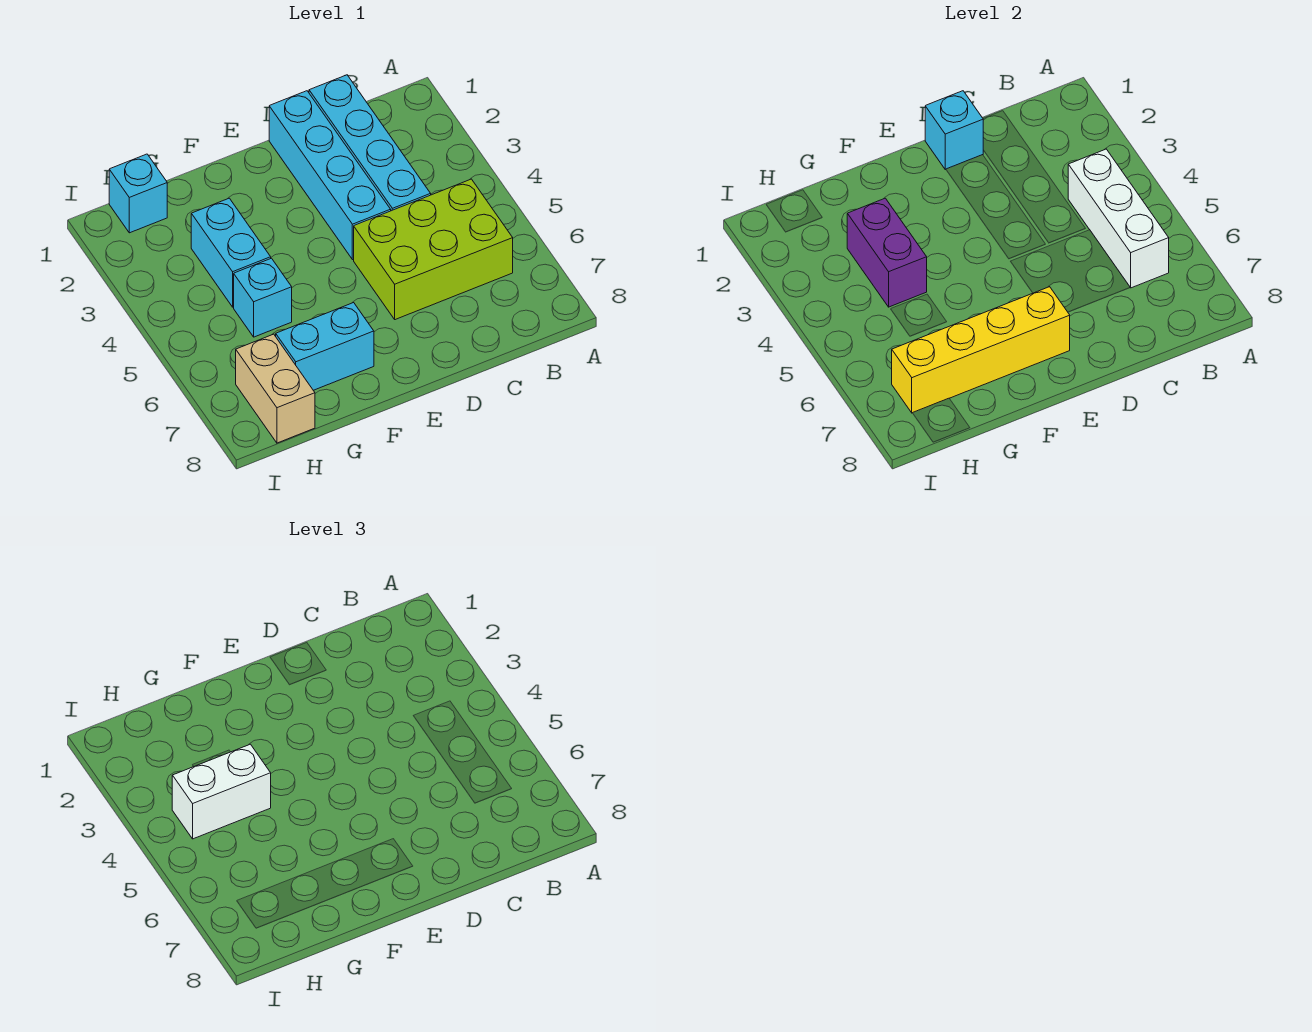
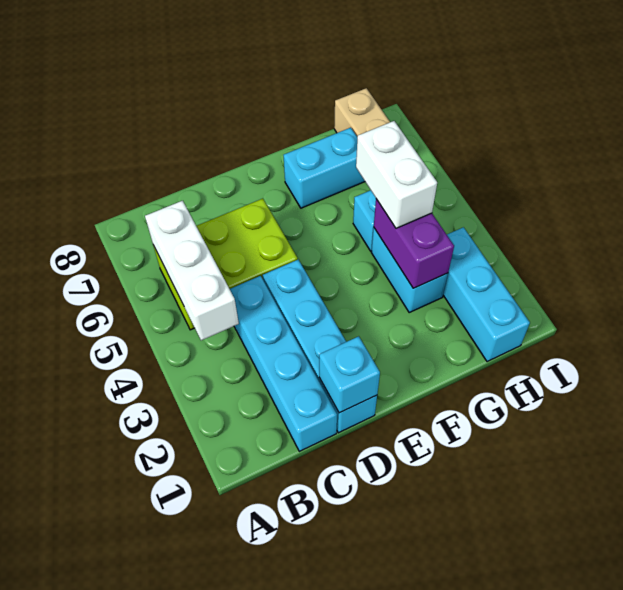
yellow 1x4 brick [892,287,1070,413] -> none
white 1x2 brick [172,744,271,839] -> white 1x2 brick turned to [356,121,437,228]
cyan 1x1 brick [109,154,167,233] -> cyan 1x3 brick [443,227,530,362]

